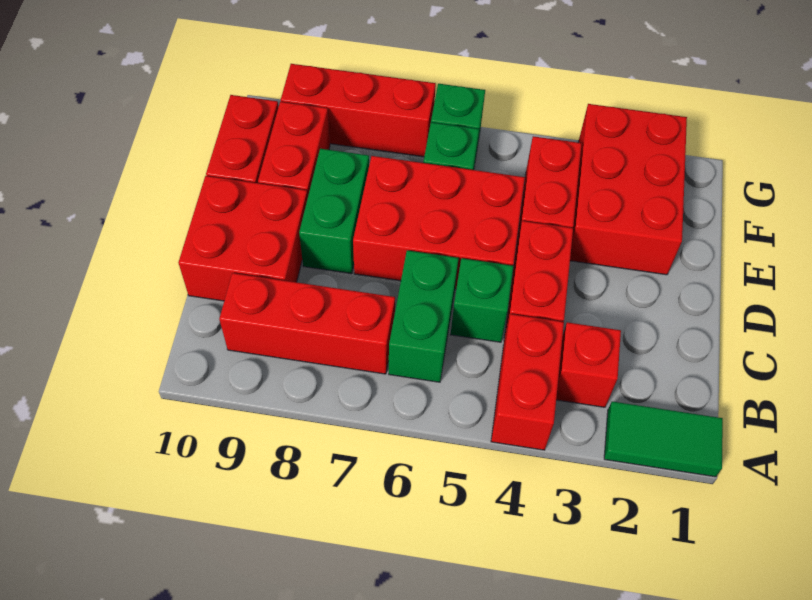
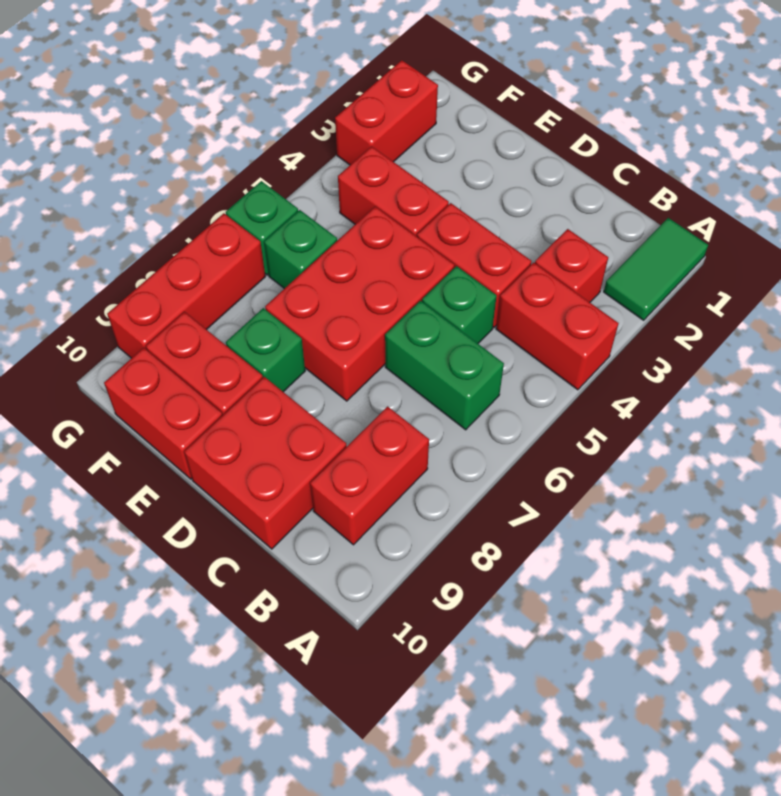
red 1x3 brick [219,273,395,374] -> red 1x2 brick [310,406,429,545]
green 1x2 brick [299,149,369,274] -> green 1x1 brick [226,308,305,392]
red 2x3 brick [570,104,687,275] -> red 1x2 brick [335,60,438,165]

